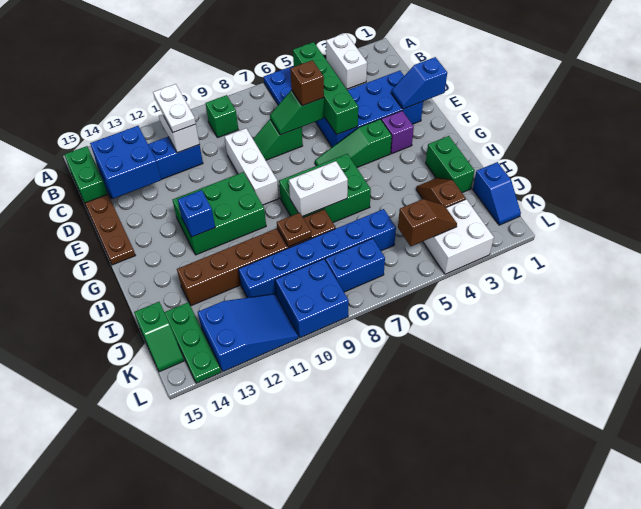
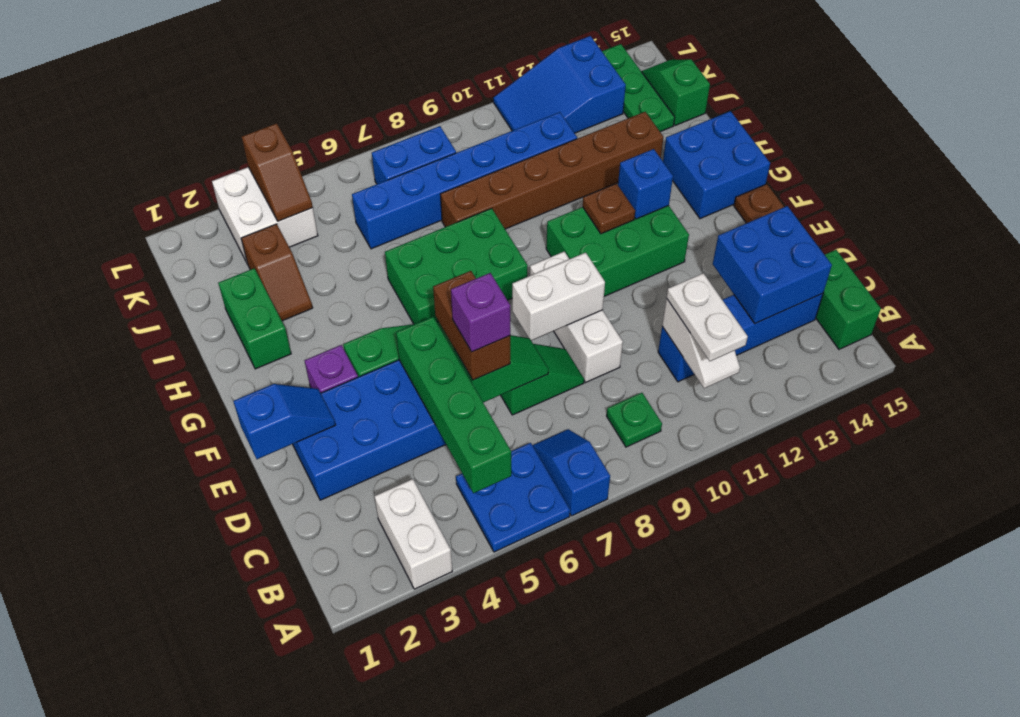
green 1x1 brick [205,95,238,138] -> green 1x1 plate [607,393,662,447]
brown 1x1 brick [290,60,324,106] -> brown 1x2 brick [433,271,510,380]
none -> purple 1x1 brick [451,273,510,352]
white 1x2 brick [289,161,348,216] -> white 1x2 brick moved to [512,253,605,341]
brown 1x1 plate [277,213,311,247] -> brown 1x1 plate moved to [583,183,635,234]
blue 1x2 slope [473,162,521,225] -> blue 1x2 slope moved to [533,429,610,516]
brown 1x2 slope [398,199,457,246] -> brown 1x2 slope turned to [242,123,313,221]
blue 2x2 brick [275,259,349,338] -> blue 2x2 brick moved to [663,111,770,219]

